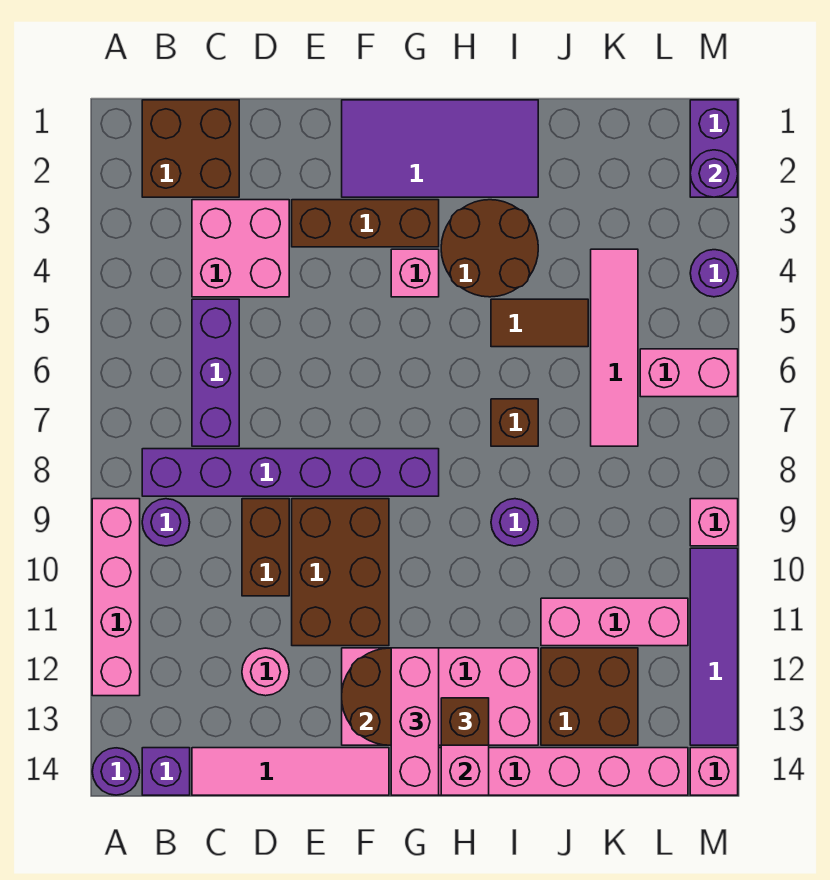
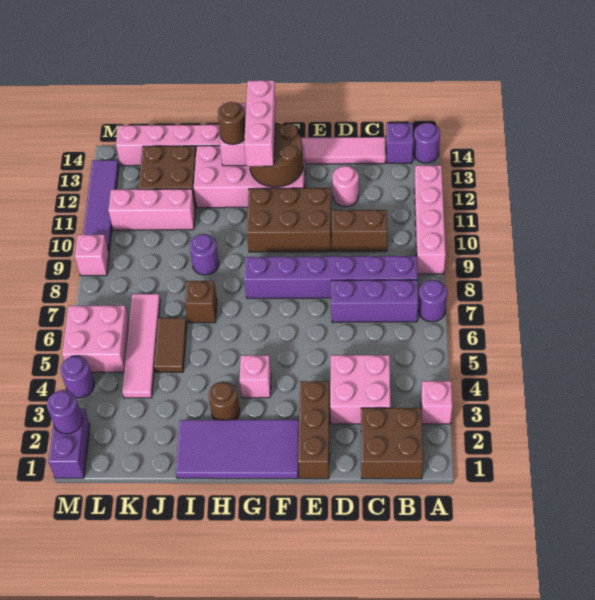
purple 1x1 round brick [142,499,190,546] -> purple 1x1 round brick moved to [418,280,447,322]
purple 1x3 brick [192,299,239,446] -> purple 1x3 brick turned to [331,280,418,322]
brown 1x2 brick [242,499,289,596] -> brown 1x2 brick turned to [332,210,387,251]
brown 1x3 brick [292,200,439,247] -> brown 1x3 brick turned to [298,381,330,479]
brown 2x3 brick [292,499,389,646] -> brown 2x3 brick turned to [247,188,331,252]
brown 2x2 round brick [441,200,538,297] -> brown 1x1 round brick [208,381,240,420]
brown 1x1 brick [441,698,489,745] -> brown 1x1 round brick [218,102,245,145]
brown 1x2 tile [491,299,588,347] -> brown 1x2 tile turned to [154,318,187,372]
pink 1x2 brick [640,349,738,397] -> pink 2x2 brick [62,305,129,372]
pink 1x1 brick [690,748,738,795] -> pink 1x1 brick moved to [421,381,452,424]

